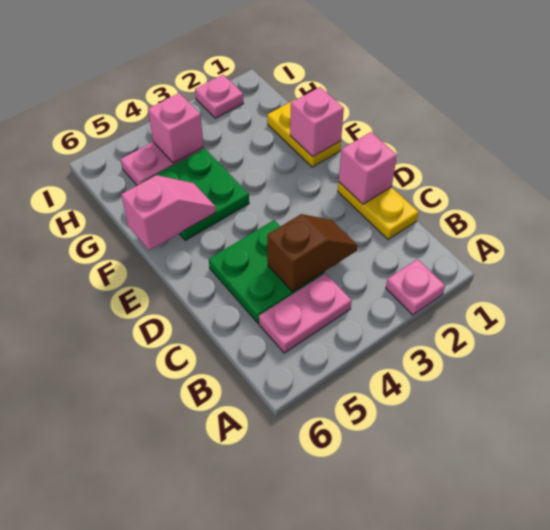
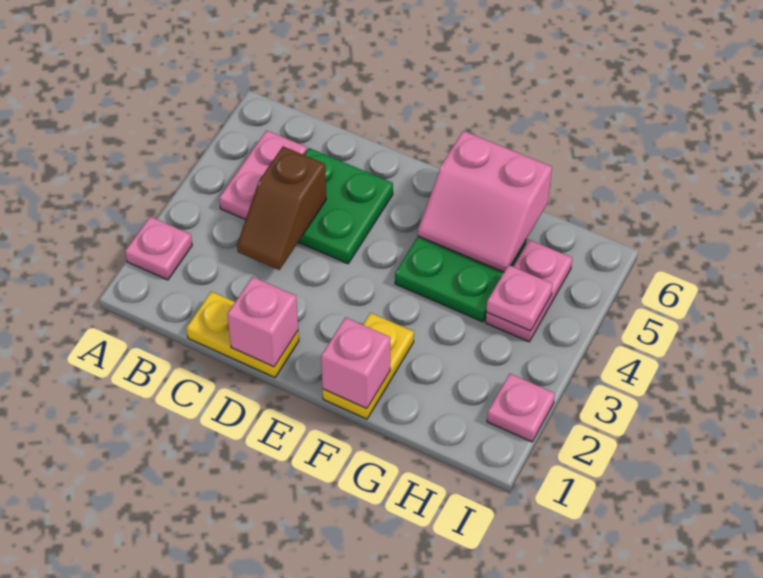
yellow 1x2 plate [267,99,341,167] -> yellow 1x2 plate turned to [323,313,414,419]
pink 1x2 slope [121,175,216,251] -> pink 2x2 slope [418,131,552,272]
pink 1x1 brick [148,93,204,163] -> pink 1x1 plate [486,265,553,331]

